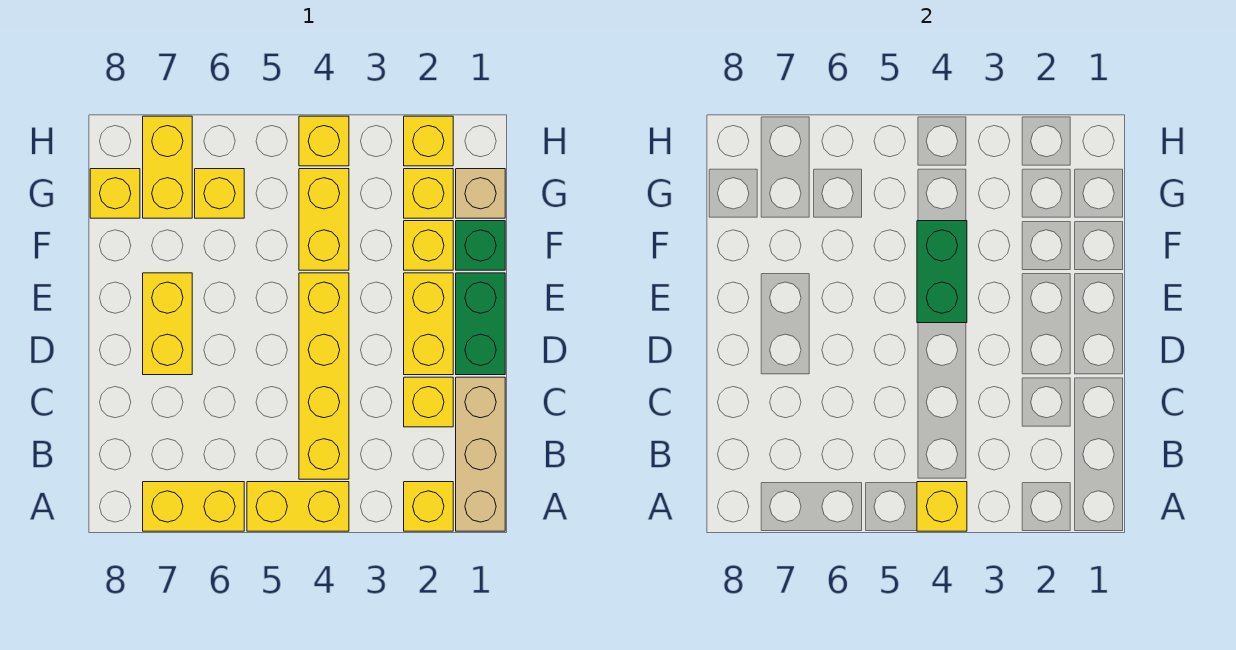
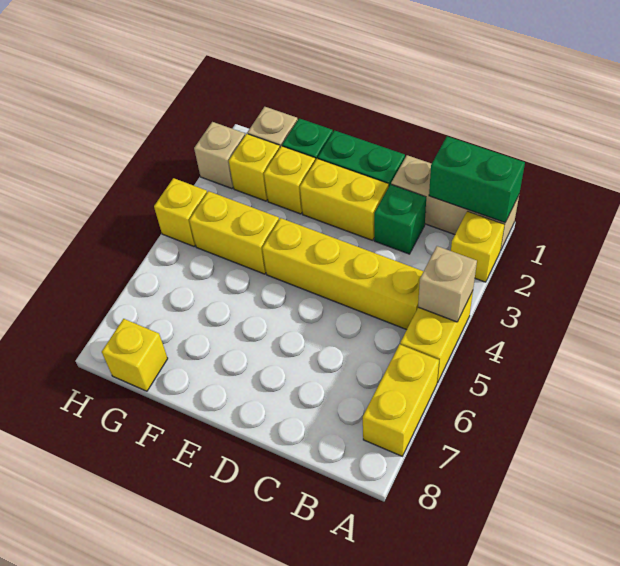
yellow 1x1 brick [917,482,967,531] -> tan 1x1 brick [418,246,477,322]
yellow 1x1 brick [404,377,453,427] -> green 1x1 brick [374,184,426,254]
yellow 1x2 brick [143,273,192,375] -> none
green 1x2 brick [917,221,967,323] -> green 1x2 brick moved to [429,136,525,222]
yellow 1x1 brick [195,169,244,218] -> none
yellow 1x2 brick [143,116,192,218] -> none
yellow 1x1 brick [404,116,453,166] -> tan 1x1 brick [194,122,245,189]

